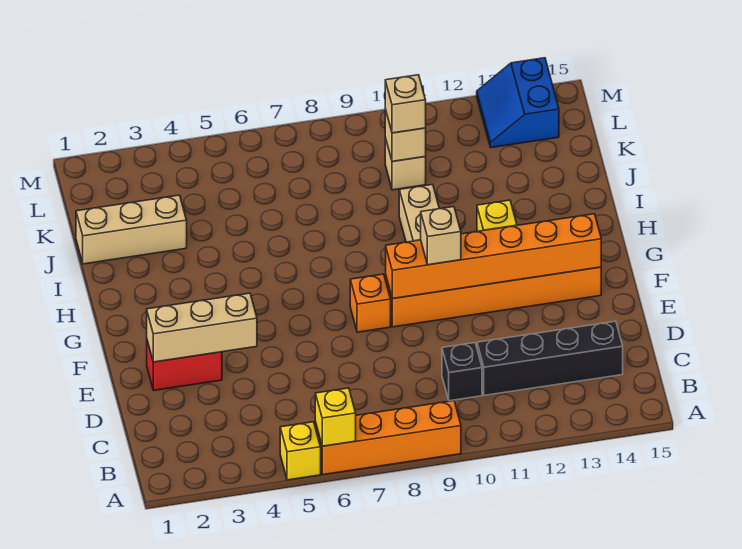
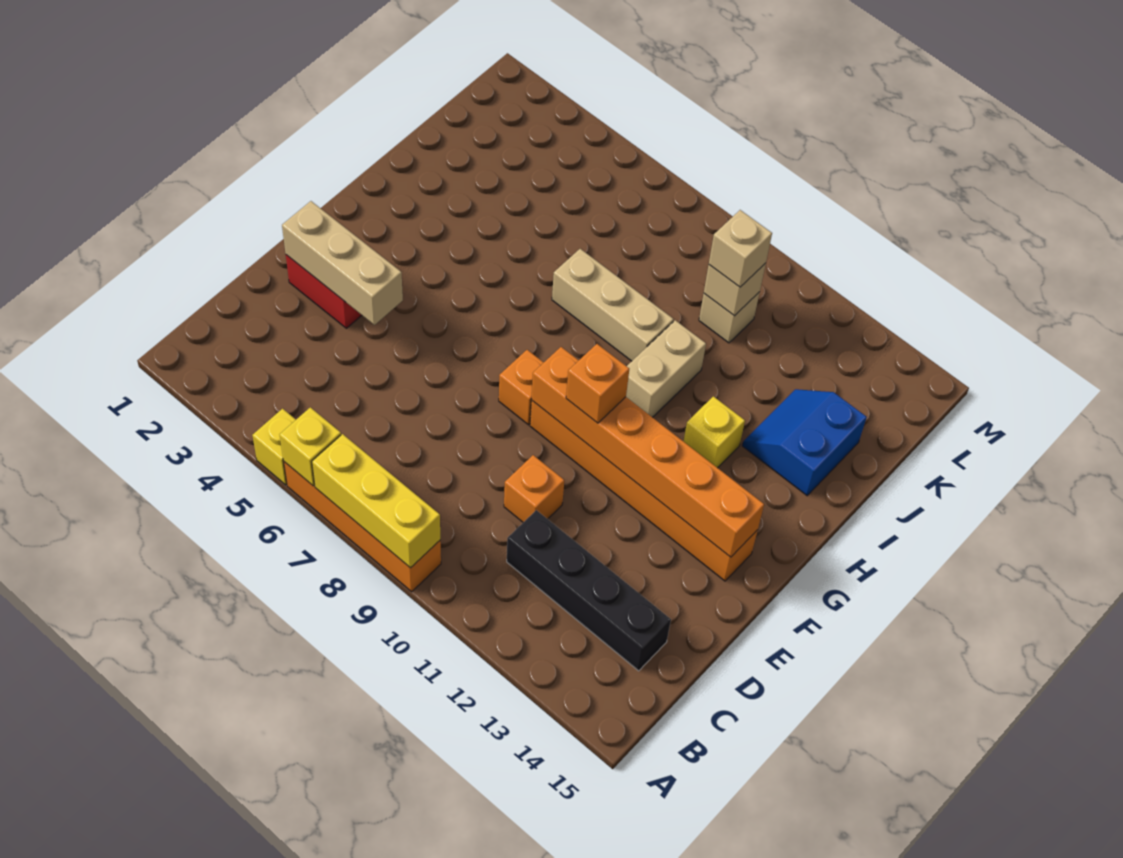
none -> yellow 1x3 brick [312,434,440,568]
black 1x1 brick [442,343,482,401] -> none
none -> orange 1x1 brick [504,455,564,522]
tan 1x1 brick [421,207,461,265] -> orange 1x1 brick [566,344,629,423]
tan 1x3 brick [76,195,187,264] -> tan 1x3 brick moved to [552,249,674,361]
blue 2x2 slope [477,58,559,148] -> blue 2x2 slope moved to [742,389,867,496]

